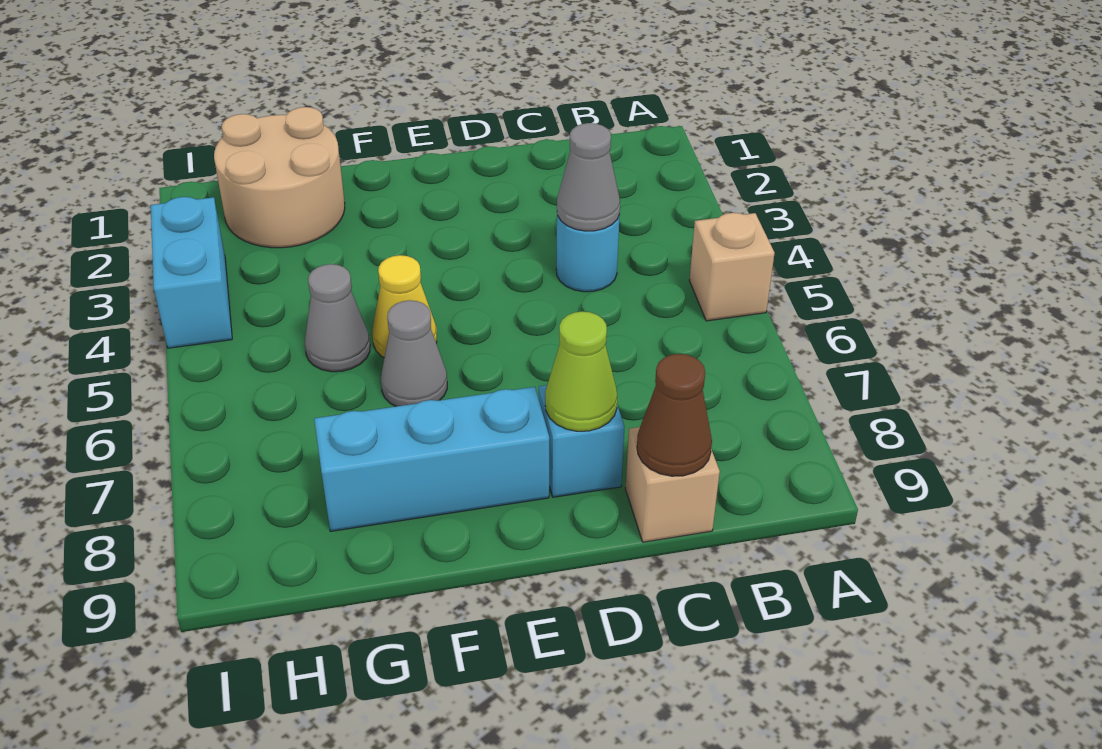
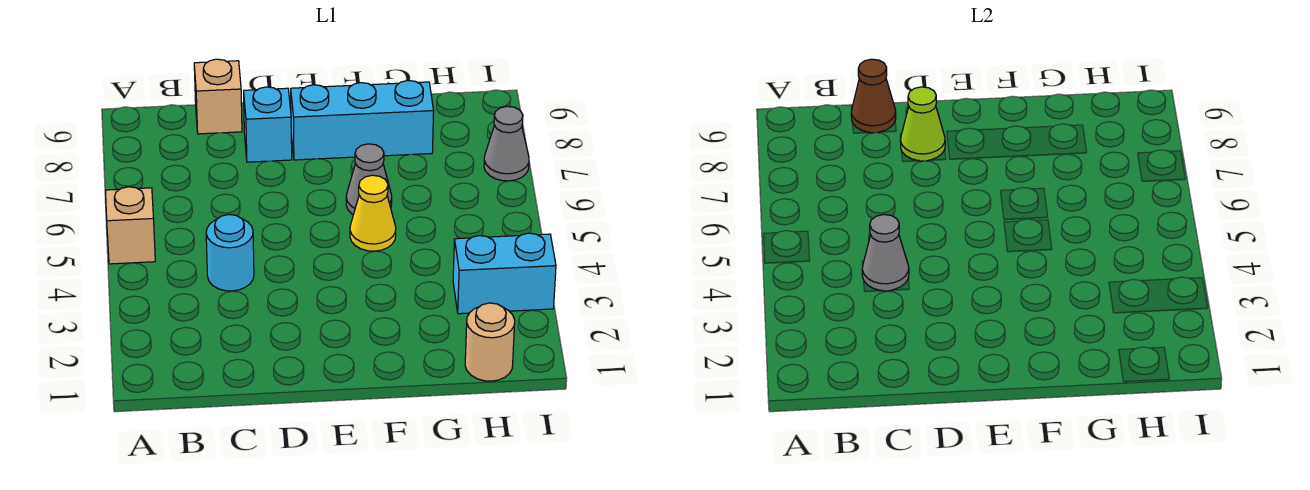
tan 2x2 round brick [214,107,345,248] -> tan 1x1 round brick [465,303,515,381]
grey 1x1 cone [305,264,370,372] -> grey 1x1 cone moved to [484,106,529,181]
cyan 1x2 brick [151,197,232,348] -> cyan 1x2 brick turned to [453,233,556,314]

